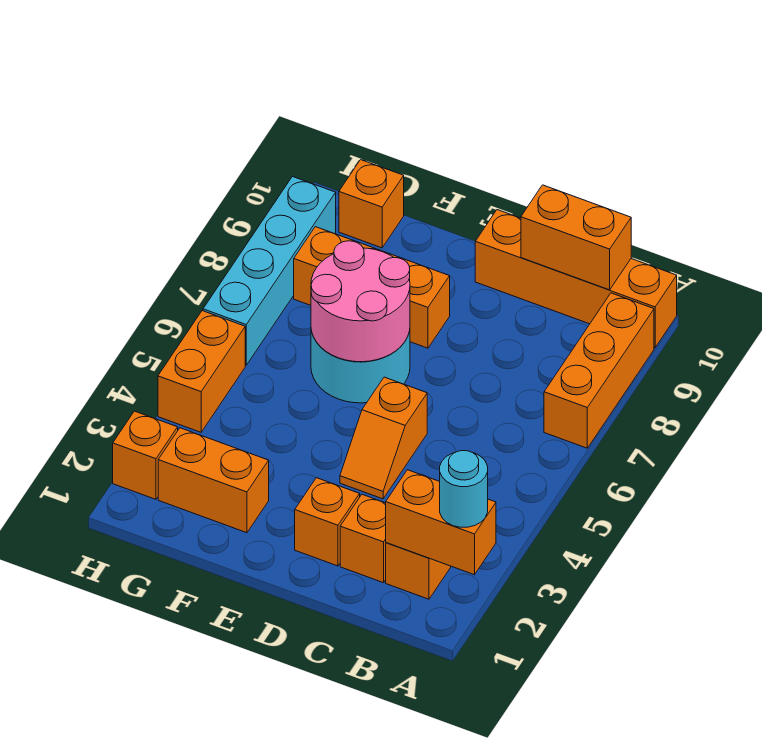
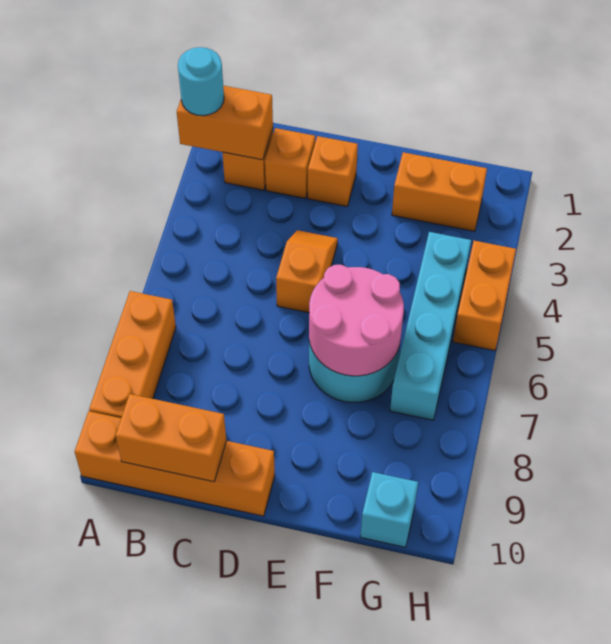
orange 1x3 brick [294,227,450,348] -> none
orange 1x1 brick [339,160,404,248] -> cyan 1x1 brick [360,472,418,547]
orange 1x1 brick [113,411,178,499] -> none
cyan 1x4 brick [203,177,336,365] -> cyan 1x4 brick moved to [390,232,471,420]

